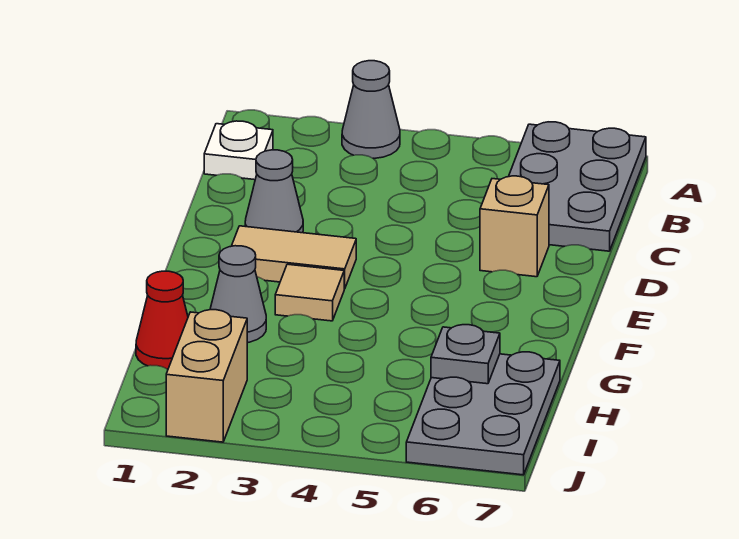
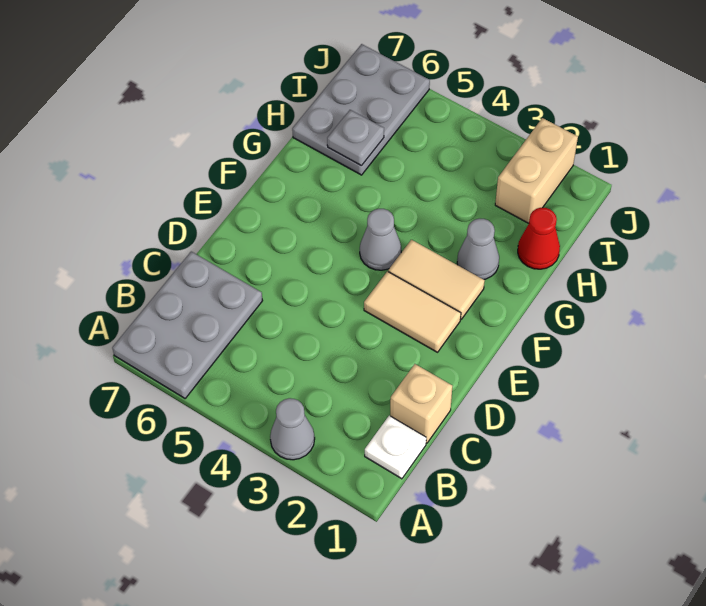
grey 1x1 cone [245,150,303,233] -> grey 1x1 cone moved to [360,209,401,270]
tan 1x1 brick [480,176,549,277] -> tan 1x1 brick moved to [390,364,452,443]
tan 1x1 tile [275,264,344,321] -> tan 1x2 tile [388,240,485,319]

